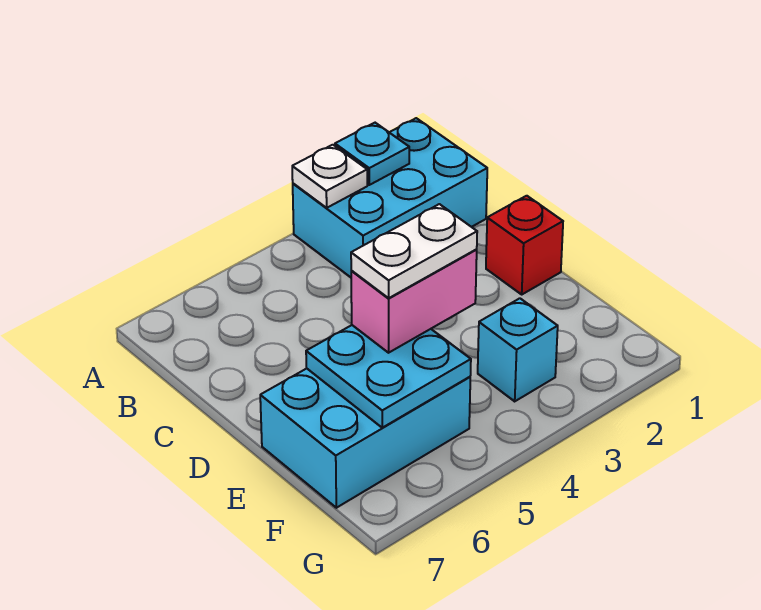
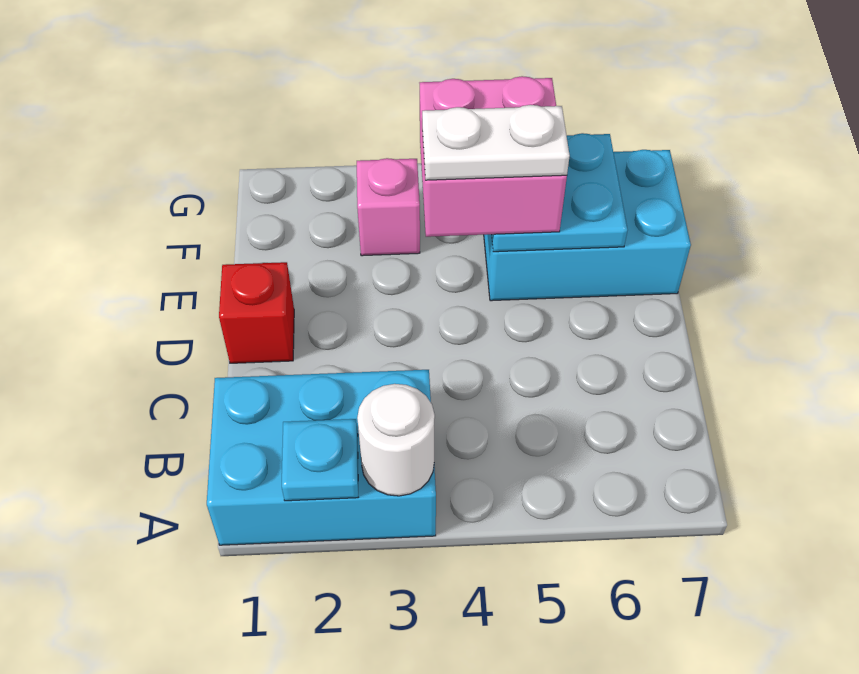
white 1x1 plate [292,145,367,208] -> white 1x1 round brick [357,384,435,496]
pink 1x2 brick [351,249,477,353] -> pink 2x2 brick [420,76,567,237]
cyan 1x1 brick [478,298,558,401] -> pink 1x1 brick [357,158,420,256]

